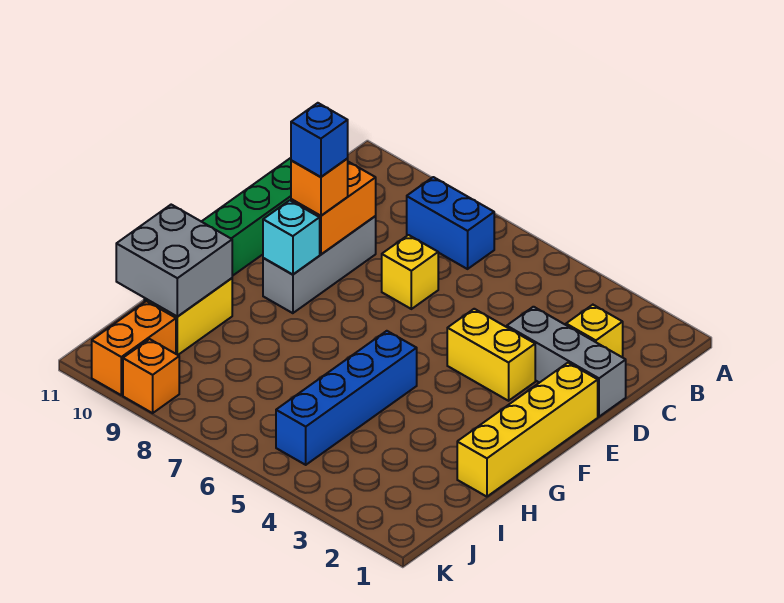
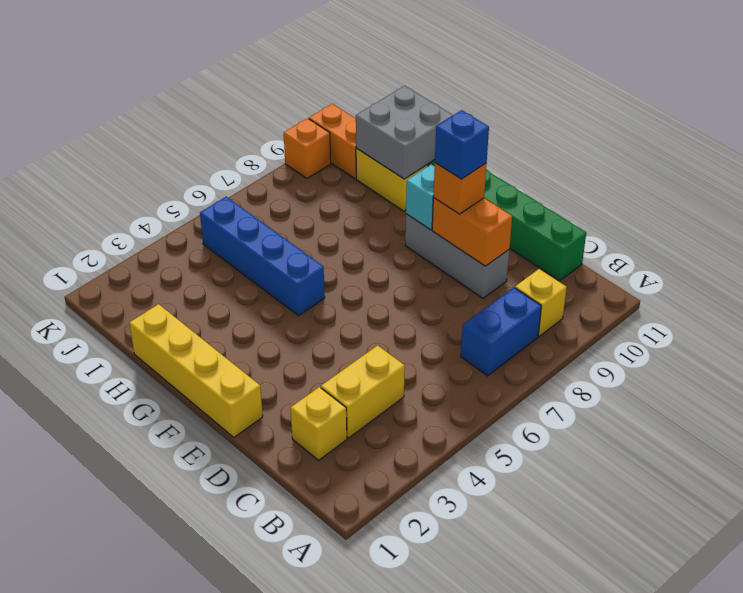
grey 1x3 brick [507,307,626,417] -> none
yellow 1x1 brick [382,235,438,309] -> yellow 1x1 brick moved to [515,269,567,336]
yellow 1x2 brick [447,309,535,401] -> yellow 1x2 brick moved to [321,345,405,438]

